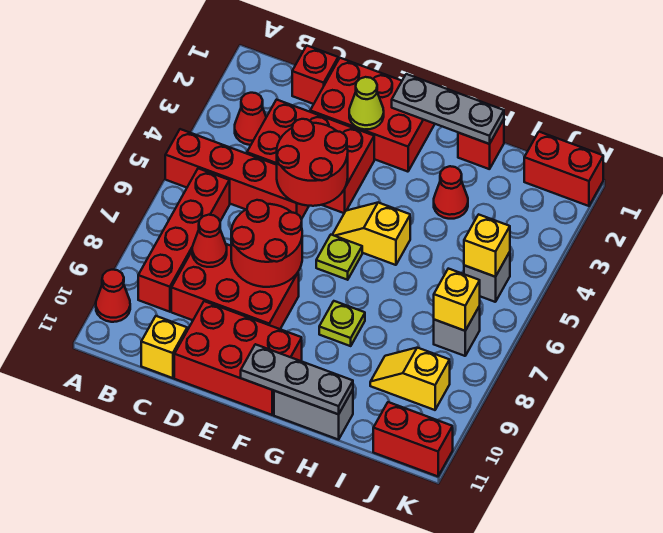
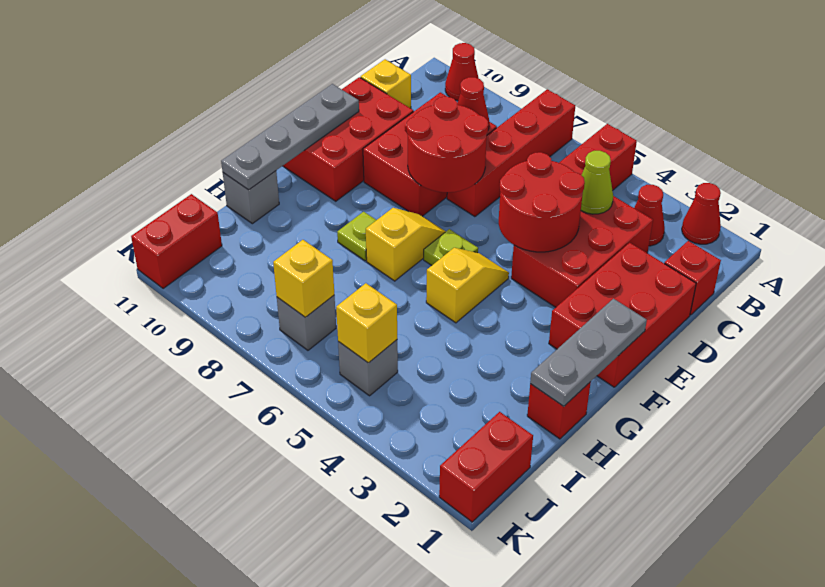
red 1x4 brick [138,168,230,312] -> red 1x4 brick turned to [447,89,575,217]
lime 1x1 cone [349,77,384,129] -> lime 1x1 cone moved to [581,151,613,214]
grey 1x3 plate [241,344,353,414] -> grey 1x4 plate [221,84,359,190]
grey 1x2 brick [274,390,353,440] -> grey 1x1 brick [223,171,279,224]
red 1x1 cone [434,166,468,219] -> red 1x1 cone moved to [682,183,721,244]
yellow 1x2 slope [370,348,450,410] -> yellow 1x2 slope moved to [366,208,446,281]

